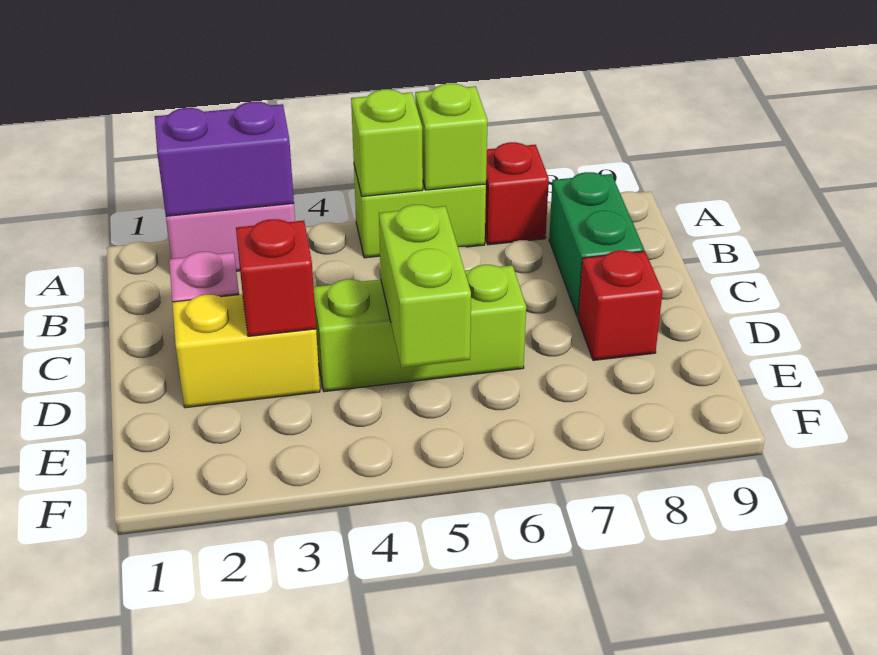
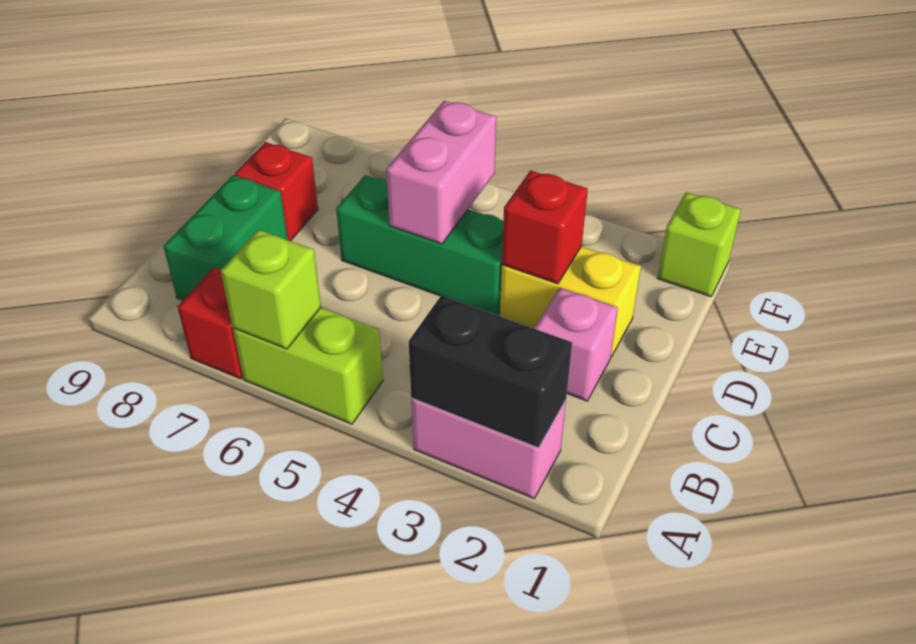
purple 1x2 brick [155,102,294,216] -> black 1x2 brick [409,295,572,448]
lime 1x1 brick [351,89,423,197] -> lime 1x1 brick moved to [657,192,741,297]
lime 1x3 brick [313,265,526,392] -> green 1x3 brick [336,175,504,315]
lime 1x2 brick [379,205,471,368] -> pink 1x2 brick [386,101,496,244]

